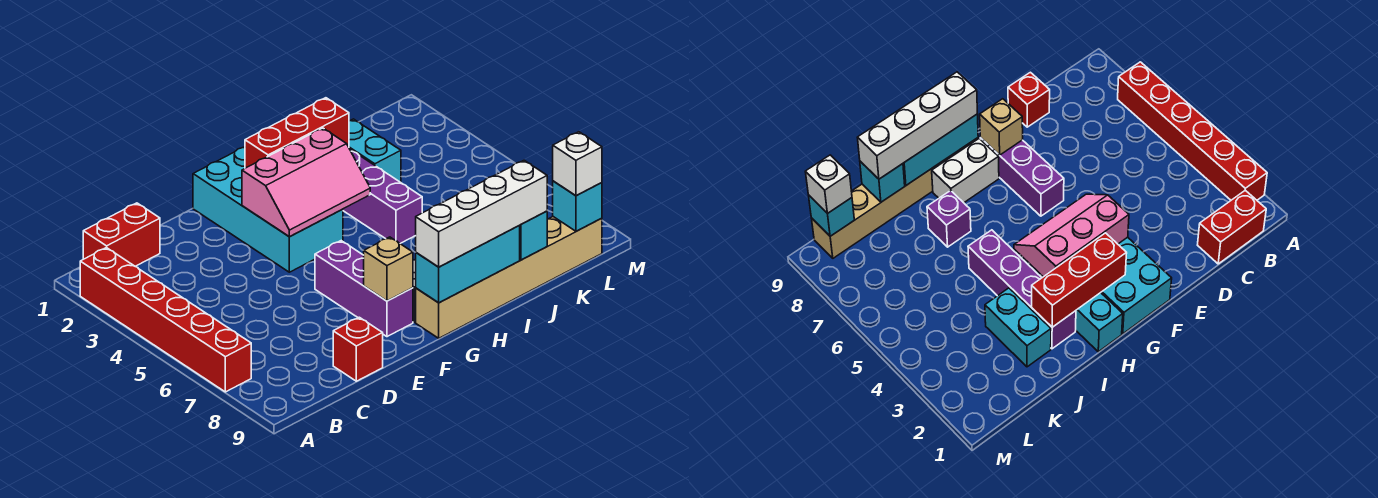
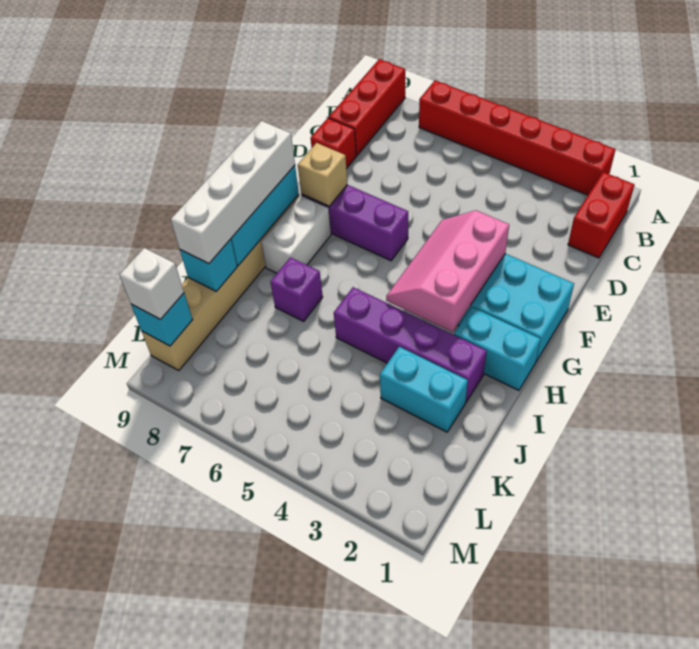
red 1x3 brick [245,98,349,168] -> red 1x3 brick moved to [329,59,405,156]

